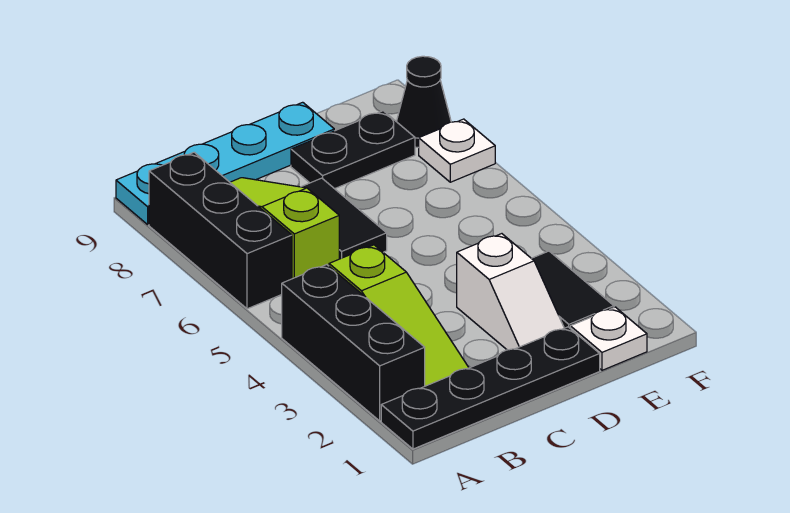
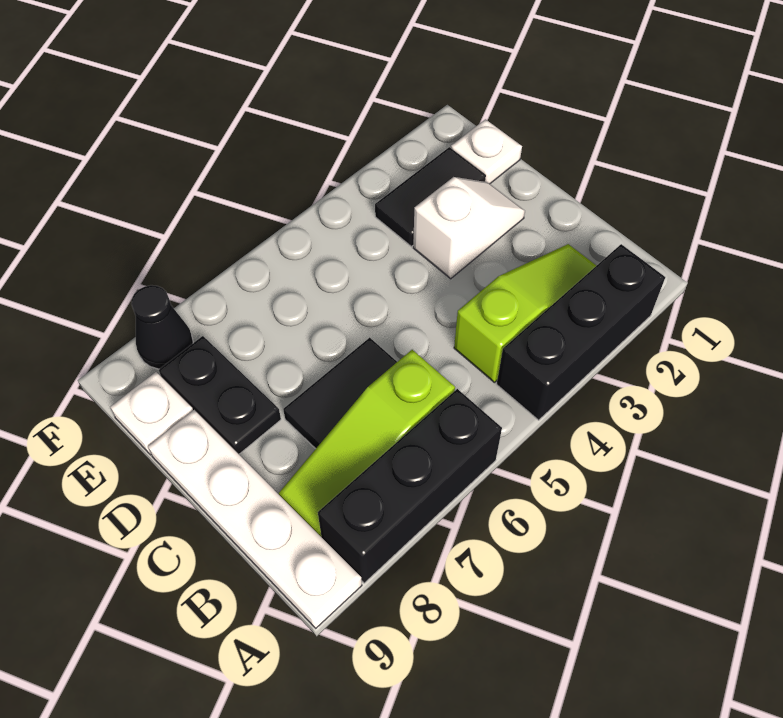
black 1x4 plate [381,327,600,449] -> none
cyan 1x4 plate [116,102,334,224] -> white 1x4 plate [148,410,362,628]
white 1x1 plate [419,119,495,182] -> white 1x1 plate moved to [110,372,193,455]

